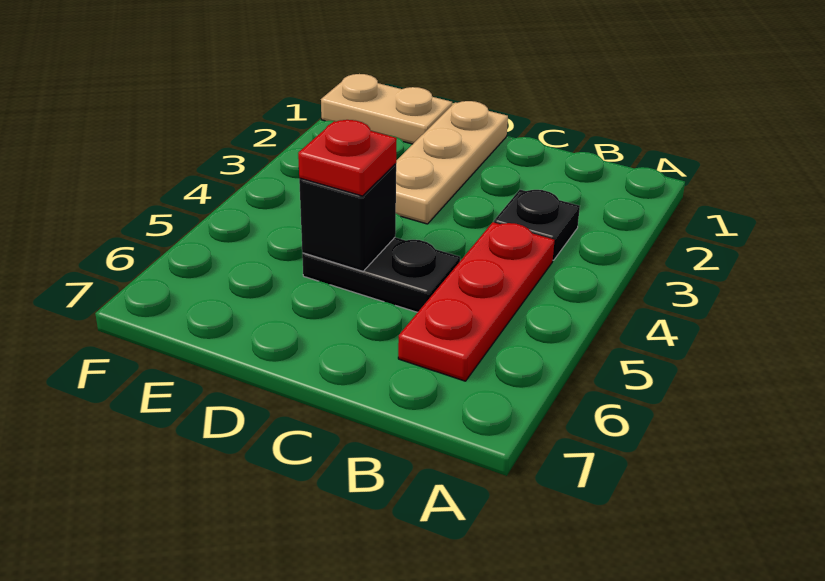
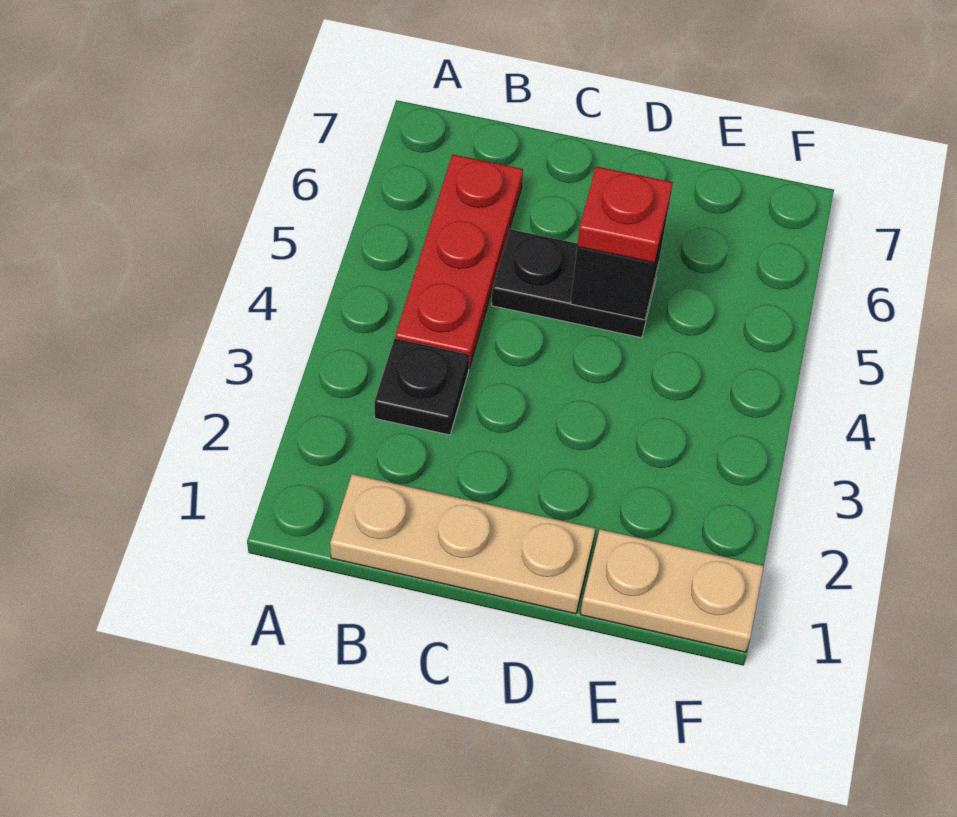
tan 1x3 plate [396,101,508,224] -> tan 1x3 plate turned to [330,474,595,614]

